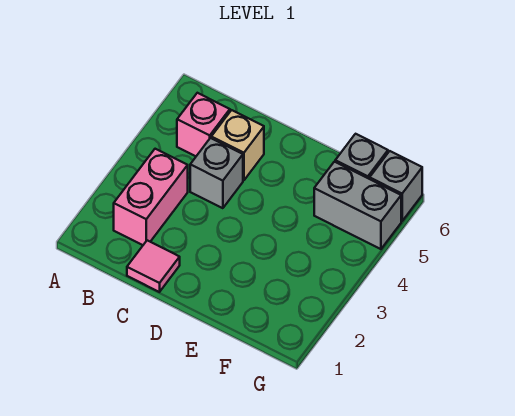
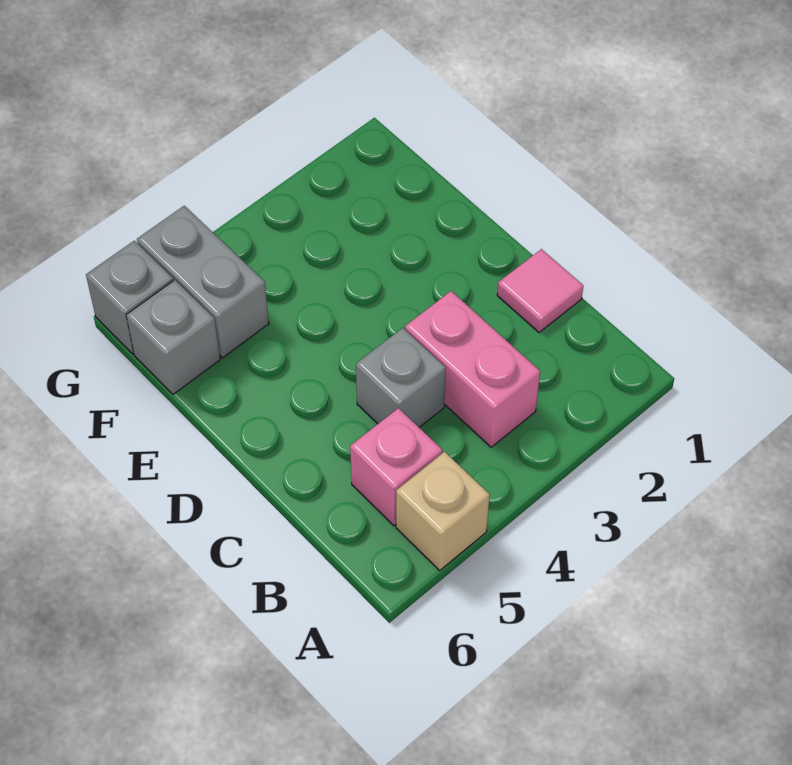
pink 1x2 brick [114,149,188,245] -> pink 1x2 brick turned to [405,291,540,447]
tan 1x1 brick [211,110,264,180] -> tan 1x1 brick moved to [396,452,490,570]

